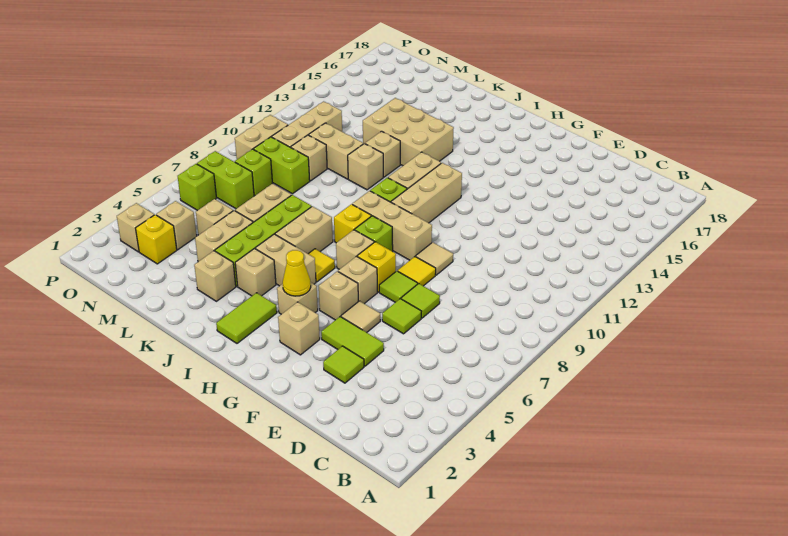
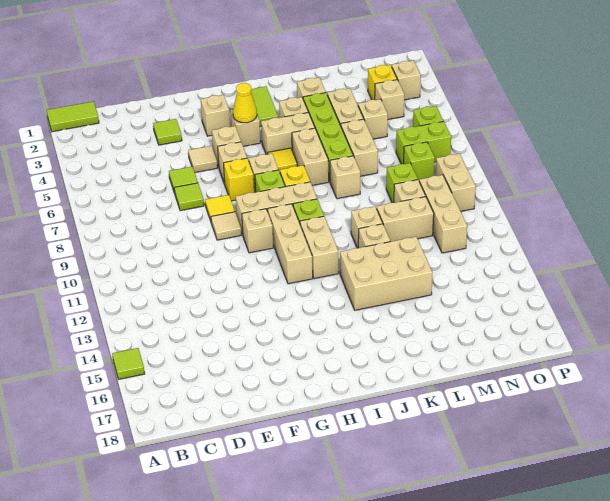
lime 1x2 tile [321,317,384,366] -> lime 1x2 tile moved to [47,101,99,132]
lime 1x1 tile [379,271,418,302] -> lime 1x1 tile moved to [112,348,145,379]
none -> tan 1x1 brick [242,209,273,253]
none -> tan 1x1 brick [330,156,360,199]
lime 1x2 brick [254,137,310,194] -> lime 1x1 brick [386,163,418,203]

